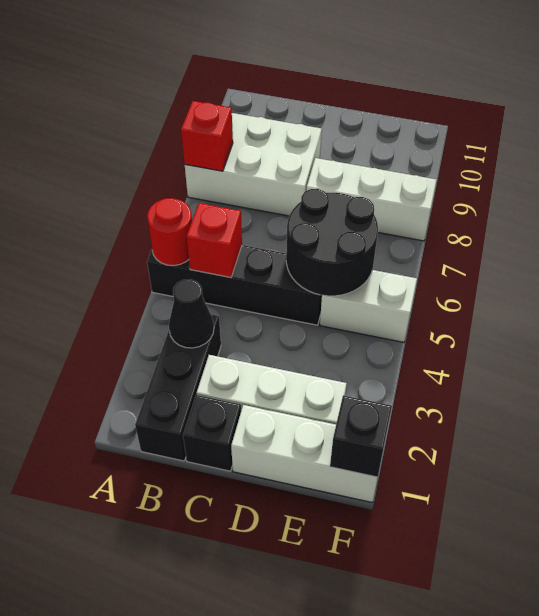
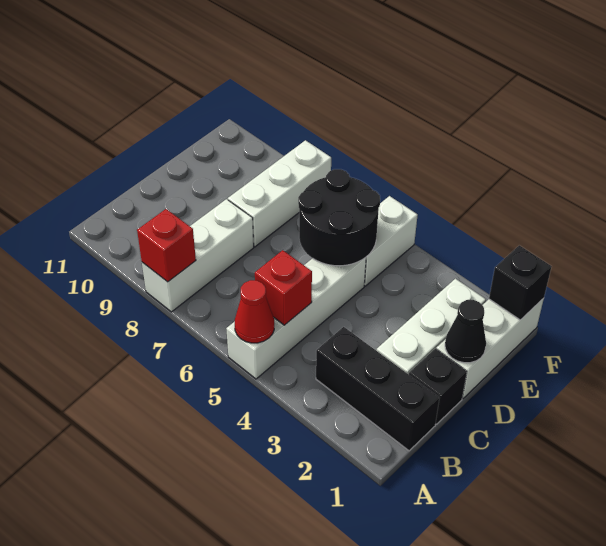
black 1x4 brick [147,245,322,325] -> white 1x4 brick [226,257,366,379]
red 1x1 round brick [147,198,192,266] -> red 1x1 cone [235,280,274,343]
white 2x3 brick [185,113,322,216] -> white 1x3 brick [142,199,254,312]
black 1x1 cone [169,279,214,348] -> black 1x1 cone moved to [445,300,486,363]

